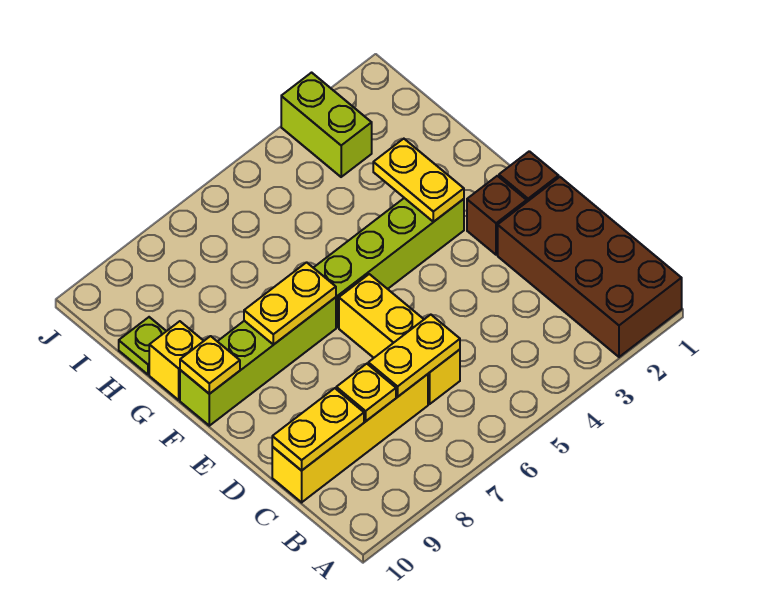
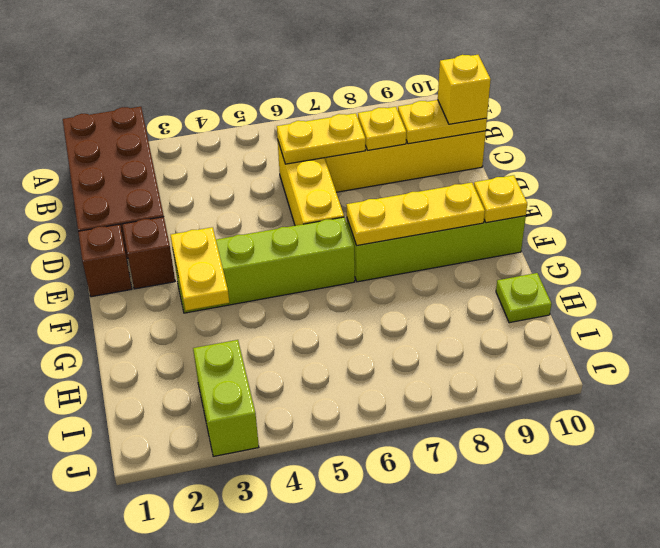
yellow 1x2 plate [244,262,336,345] -> yellow 1x3 plate [346,183,485,246]
yellow 1x1 brick [149,321,203,400] -> yellow 1x1 brick moved to [438,55,491,124]

